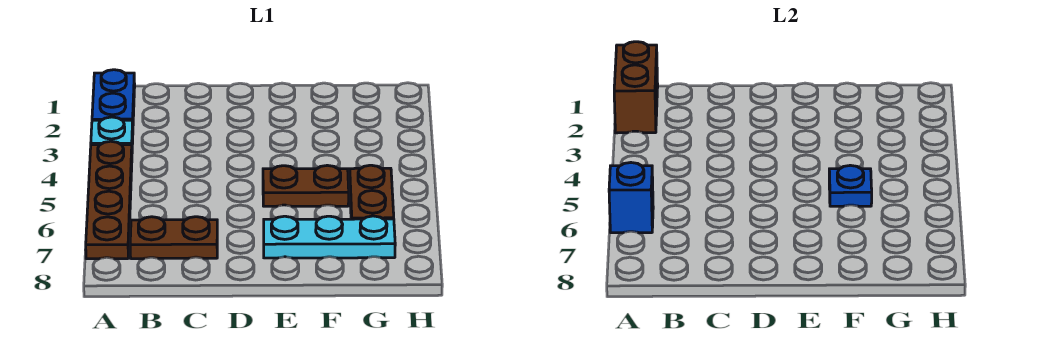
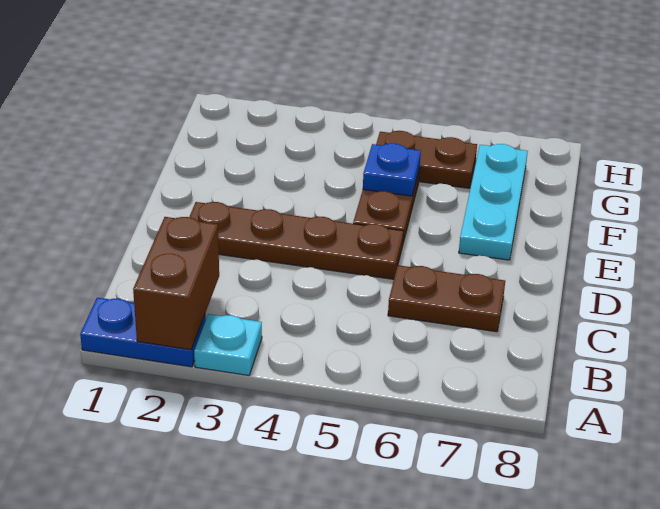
brown 1x2 brick [614,42,658,133] -> brown 1x2 brick turned to [133,217,219,350]
brown 1x4 plate [86,141,132,259] -> brown 1x4 plate moved to [190,202,403,279]
blue 1x1 brick [609,163,653,233] -> none
brown 1x2 plate [130,217,217,259] -> brown 1x2 plate turned to [388,265,505,332]

